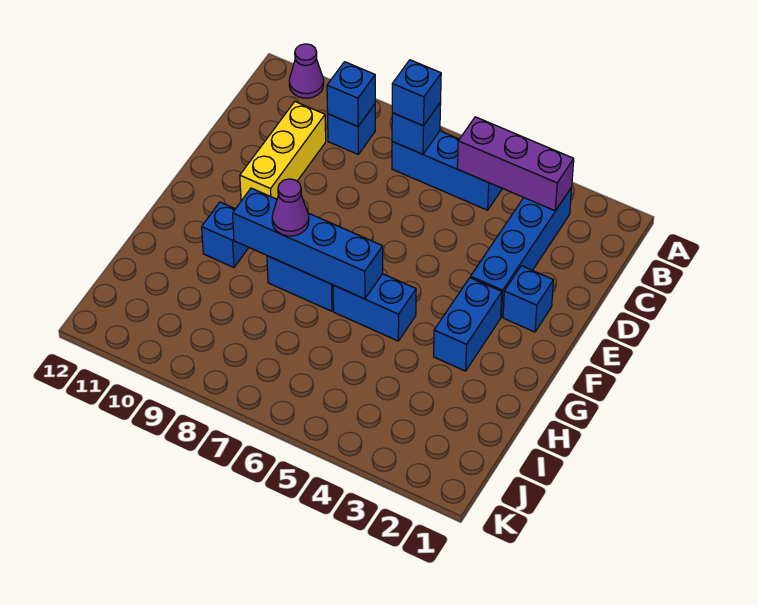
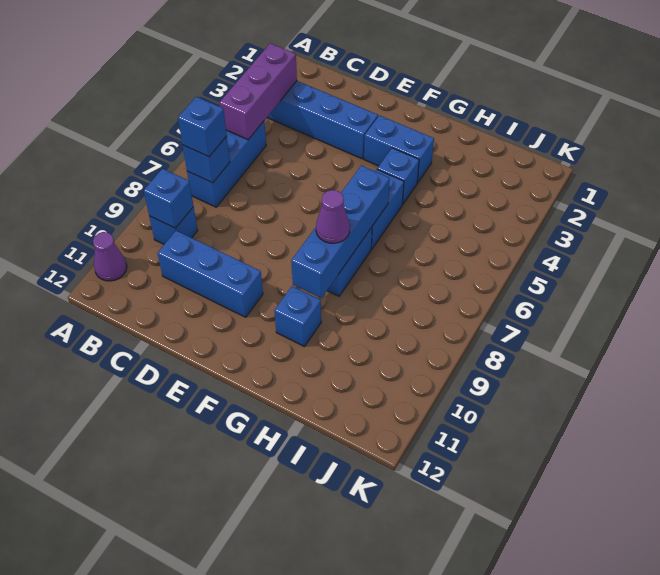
yellow 1x3 brick [240,102,326,201] -> blue 1x3 brick [158,231,263,317]
blue 1x1 brick [503,266,554,332] -> blue 1x1 brick moved to [377,148,419,204]

